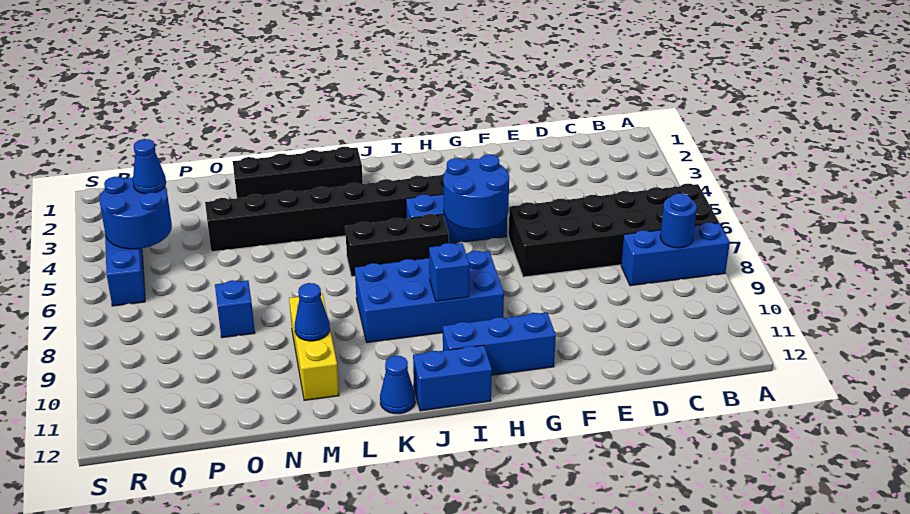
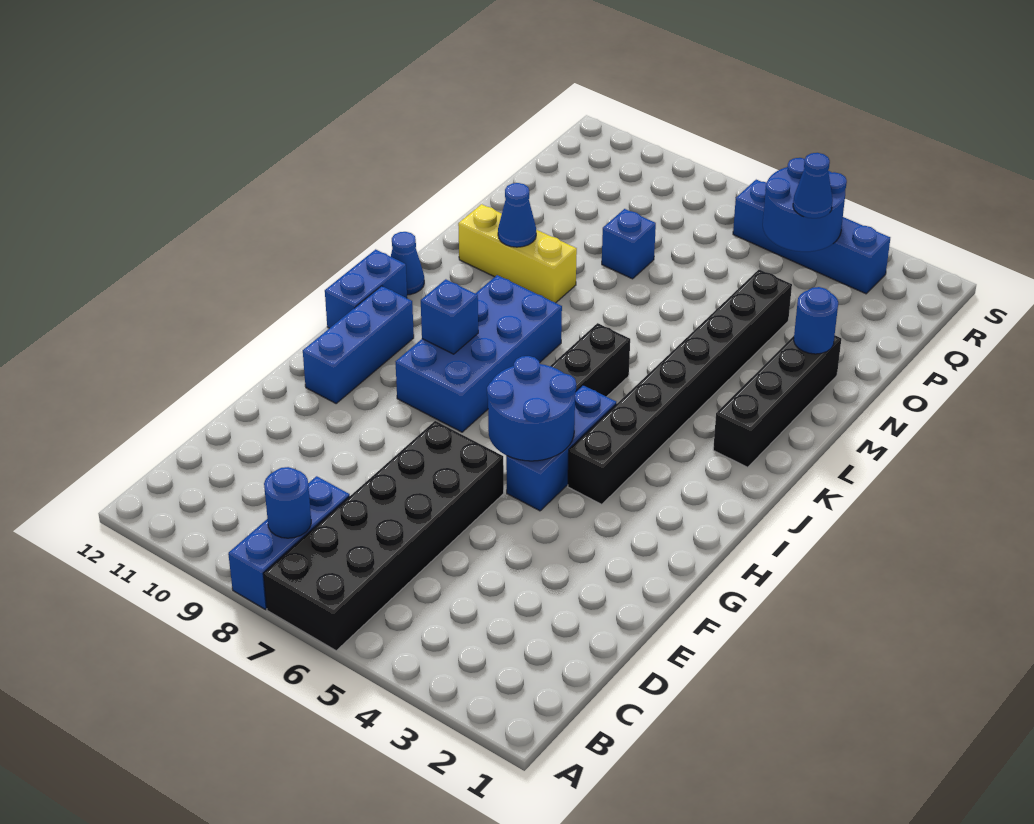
none -> blue 1x1 round brick [794,287,838,354]

